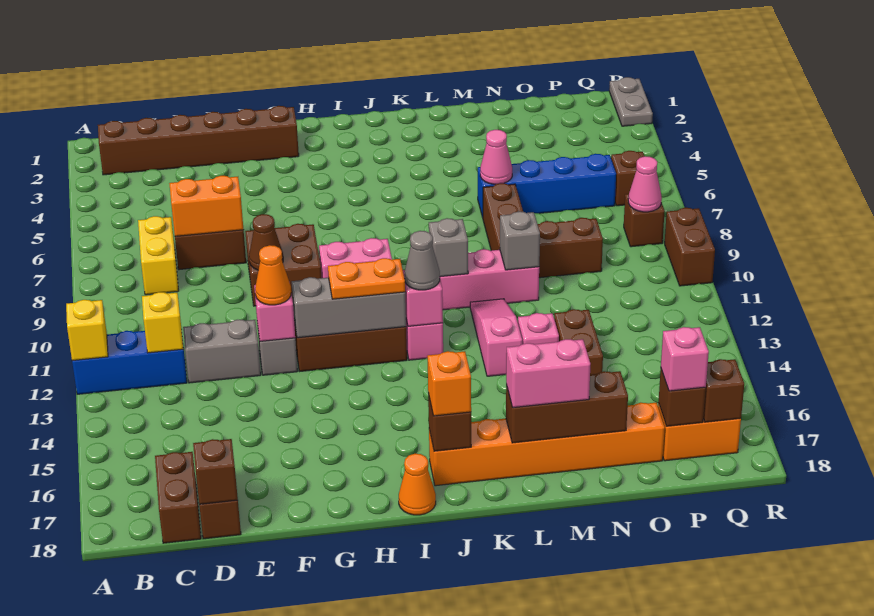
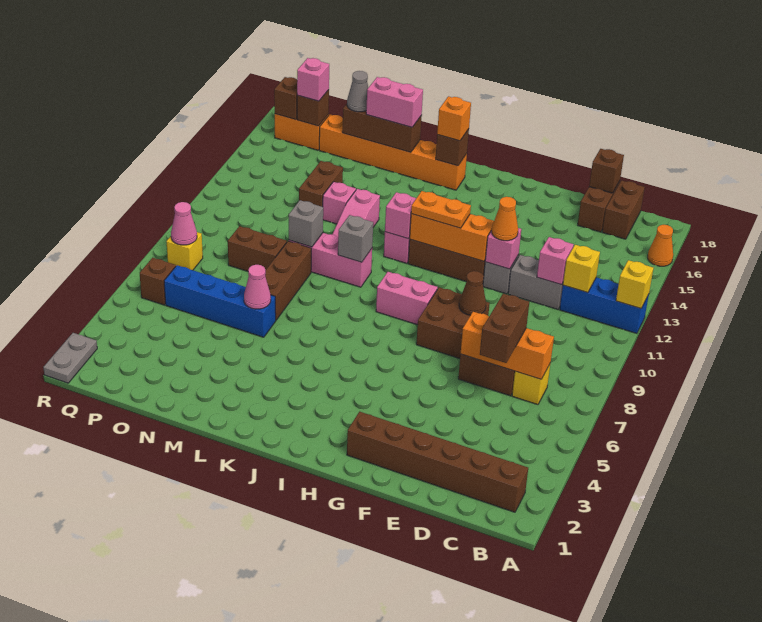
yellow 1x2 brick [138,216,179,295] -> yellow 1x1 brick [512,364,550,405]
orange 1x2 brick [169,176,243,236] -> orange 1x3 brick [461,312,554,379]
none -> pink 1x1 brick [537,237,574,285]
grey 1x3 brick [292,277,406,338] -> orange 1x3 brick [409,214,494,261]
orange 1x1 cone [399,454,436,515] -> orange 1x1 cone moved to [647,225,673,266]
grey 1x1 cone [404,231,440,290] -> grey 1x1 cone moved to [347,71,368,112]
brown 1x1 brick [624,194,665,247] -> yellow 1x1 brick [167,232,203,270]
brown 1x2 brick [665,208,715,286] -> brown 1x2 brick moved to [480,293,529,363]

